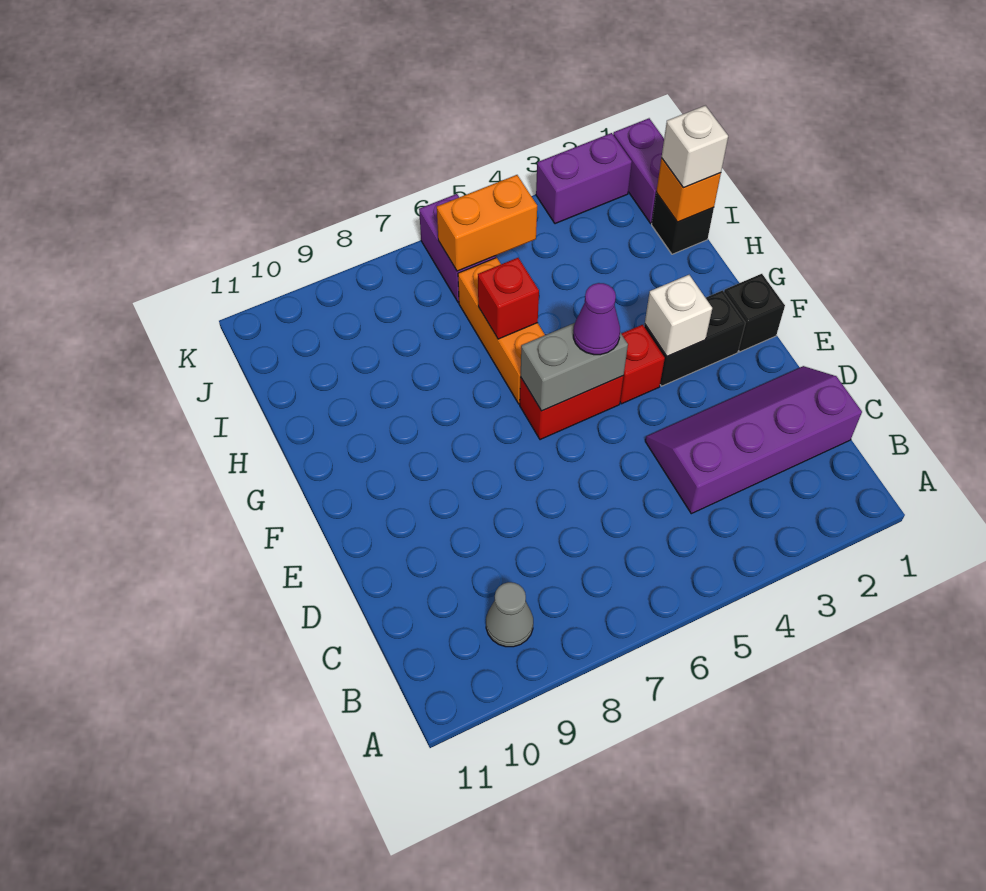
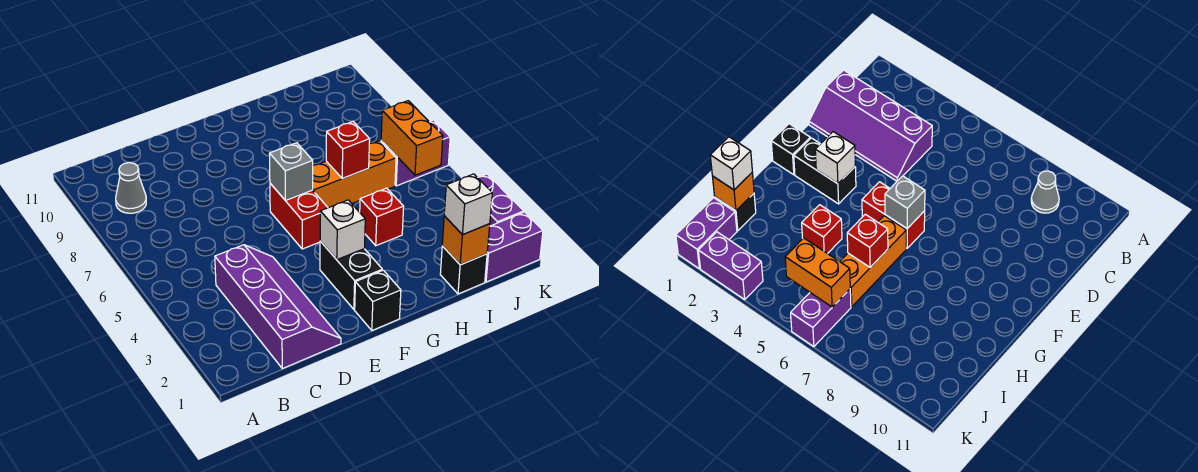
red 1x1 brick [620,325,665,404] -> red 1x1 brick moved to [360,188,404,246]
grey 1x2 brick [521,323,628,411] -> grey 1x1 brick [269,143,313,201]
purple 1x1 cone [573,283,620,355] -> none

